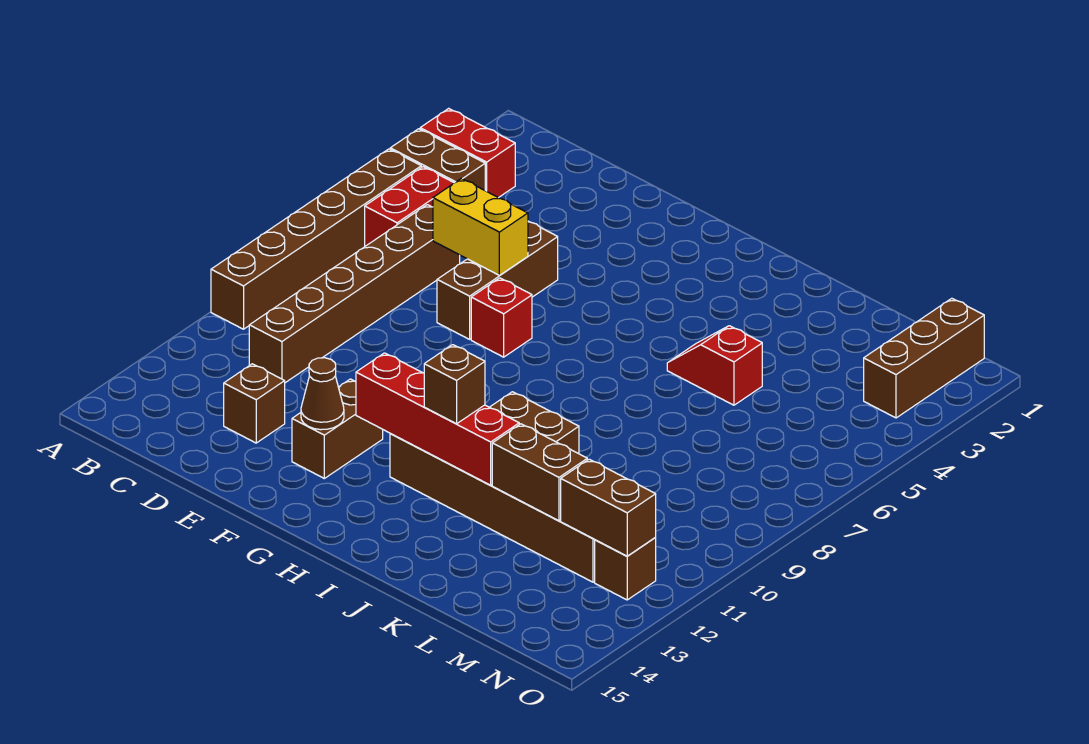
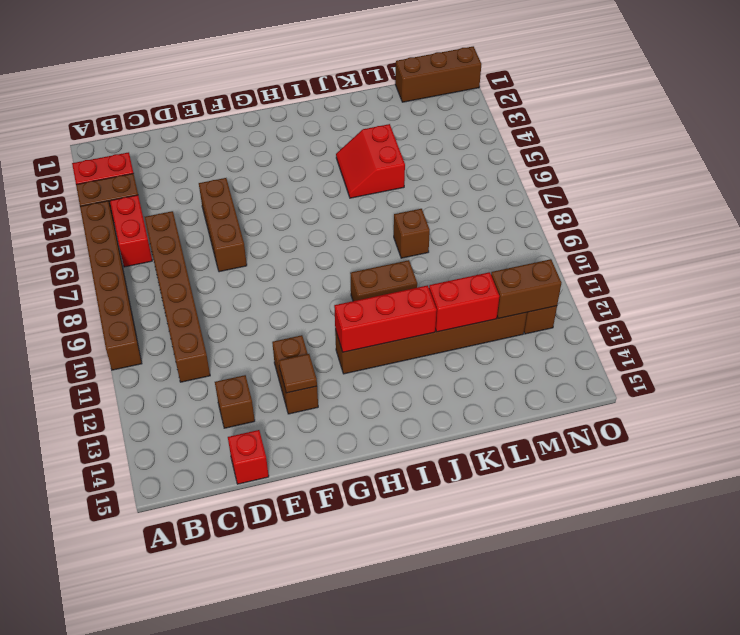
yellow 1x2 brick [433,178,528,275] -> none
red 1x1 brick [471,278,532,357] -> red 1x1 brick moved to [228,430,269,484]
brown 1x1 cone [301,358,344,430] -> brown 1x1 tile [279,354,317,393]
red 1x4 brick [356,353,519,485] -> red 1x3 brick [334,285,437,352]
brown 1x1 brick [424,345,485,424] -> brown 1x1 brick moved to [394,209,430,258]
red 1x2 slope [667,326,762,405] -> red 2x2 slope [336,124,405,198]
brown 1x2 brick [492,424,587,521] -> red 1x2 brick [429,272,500,332]
brown 1x3 brick [864,298,984,418] -> brown 1x3 brick turned to [395,46,481,102]

